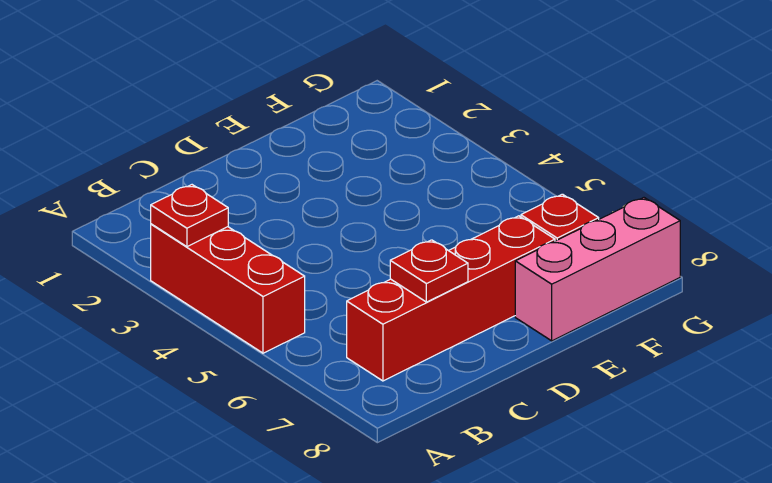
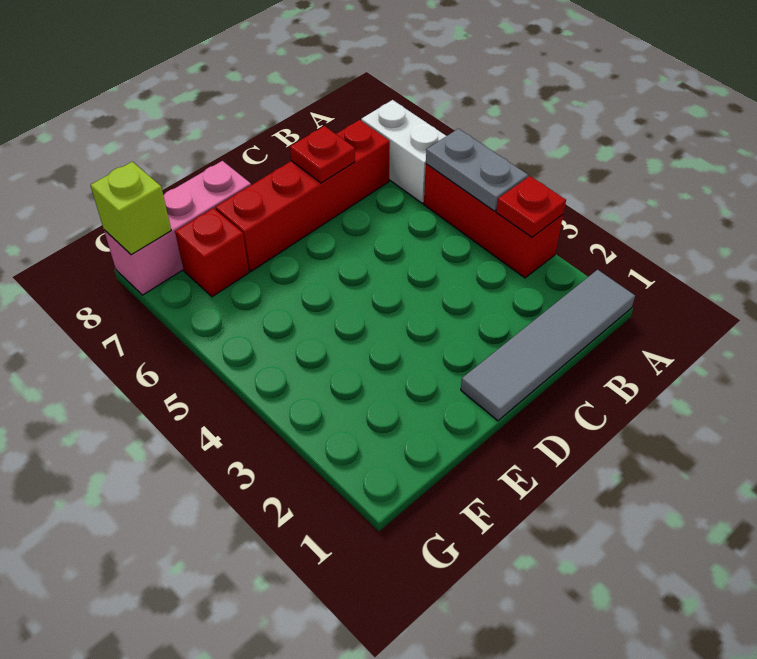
none -> grey 1x4 tile [461,270,635,421]
none -> grey 1x2 plate [426,129,528,211]
none -> white 1x2 brick [361,100,446,203]
none -> lime 1x1 brick [90,162,171,255]

